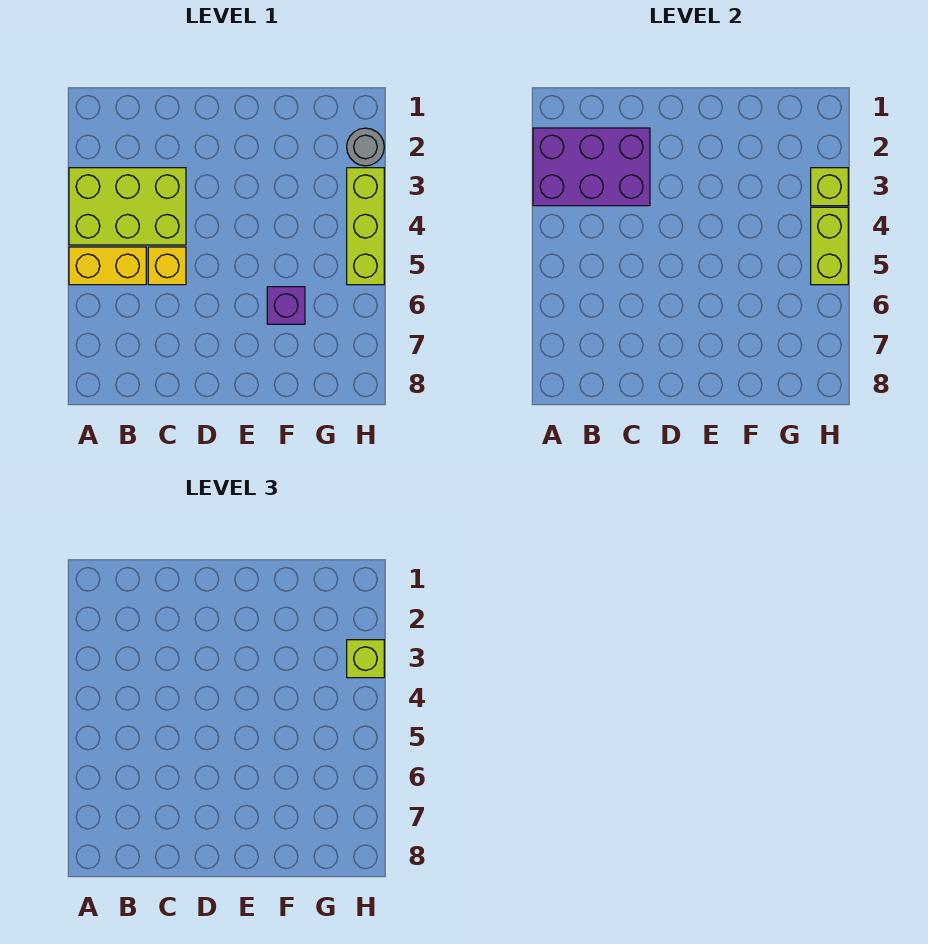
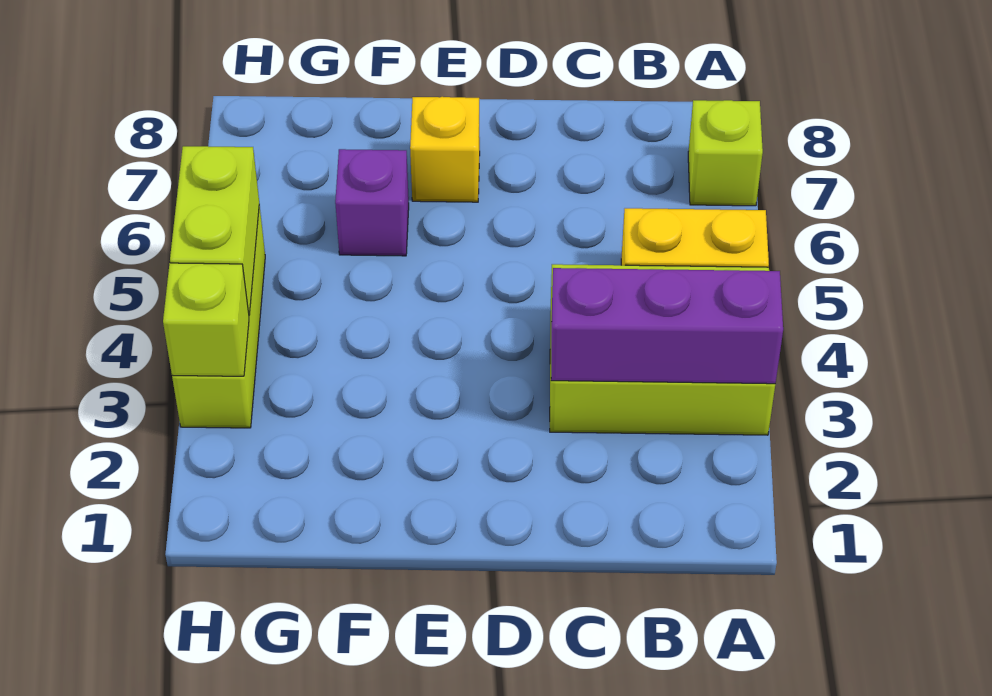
purple 2x3 brick [533,128,650,206] -> purple 1x3 brick [551,268,783,384]
yellow 1x1 brick [148,247,186,285] -> yellow 1x1 brick moved to [410,97,480,202]
grey 1x1 round brick [347,128,384,166] -> none
lime 1x1 brick [347,640,384,678] -> lime 1x1 brick moved to [688,100,763,206]

